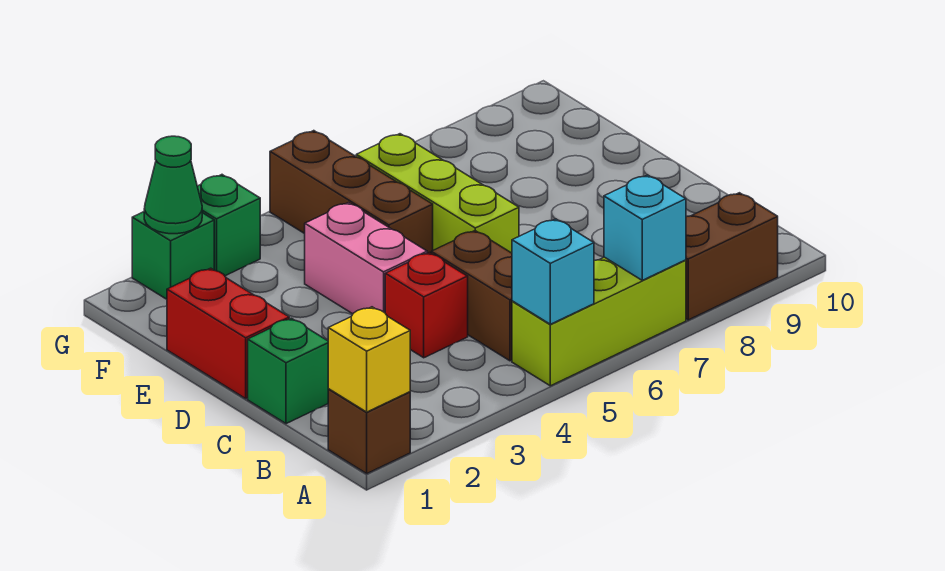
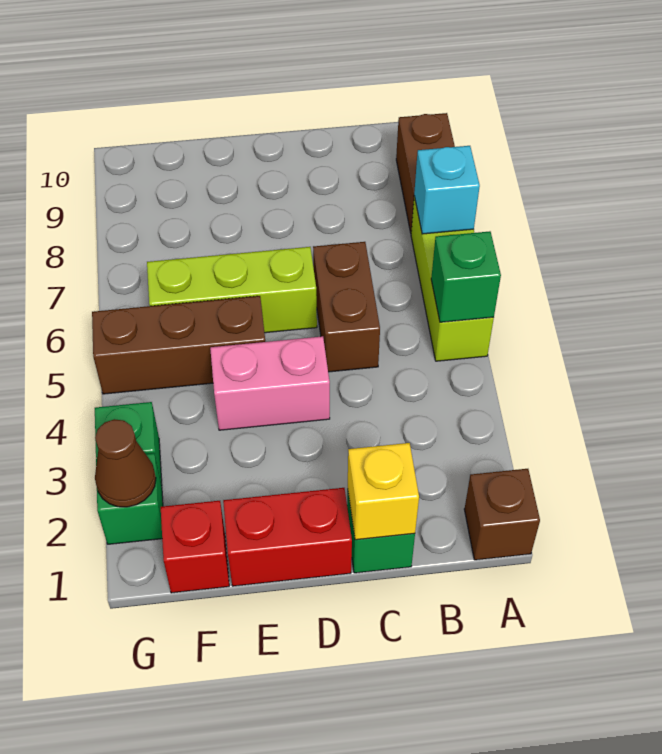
yellow 1x1 brick [328,307,410,412] -> yellow 1x1 brick moved to [348,443,419,540]
cyan 1x1 brick [512,219,594,324] -> green 1x1 brick [431,231,501,322]
brown 1x2 brick [431,231,512,361] -> brown 1x2 brick turned to [313,242,380,372]
red 1x1 brick [385,253,468,358] -> red 1x1 brick moved to [161,501,229,593]
green 1x1 cone [144,136,202,234] -> brown 1x1 cone [95,419,156,507]

